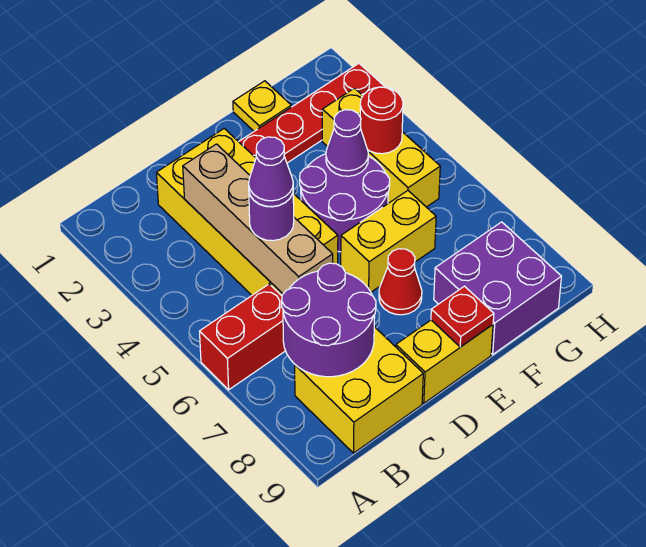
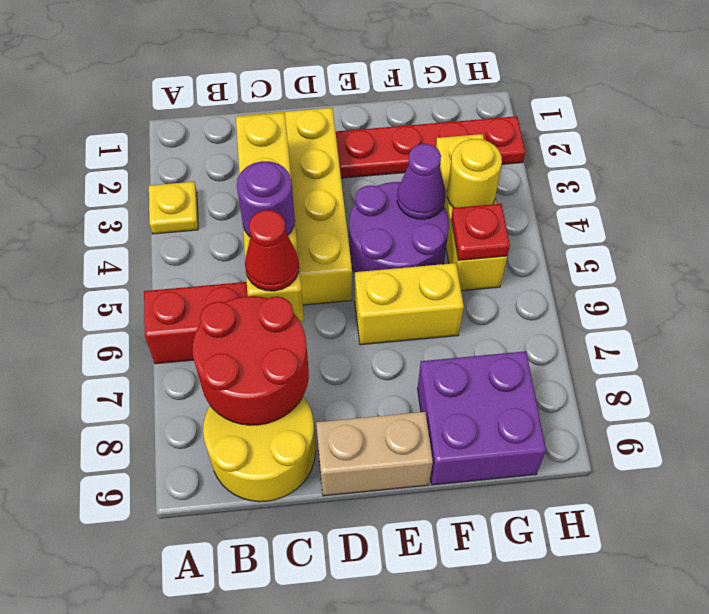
purple 2x2 round brick [282,263,376,377] -> red 2x2 round brick [192,296,309,425]
yellow 2x2 brick [295,327,423,453] -> yellow 2x2 round brick [203,397,316,502]
tan 1x4 brick [183,144,333,294] -> yellow 1x4 brick [236,113,304,321]
purple 1x1 cone [249,137,293,207] -> none
yellow 1x2 brick [396,320,493,403] -> tan 1x2 brick [316,412,433,496]
red 1x1 cone [379,249,422,315] -> red 1x1 cone moved to [245,210,299,291]
red 1x1 plate [431,286,494,347] -> red 1x1 plate moved to [451,204,510,260]
yellow 1x1 plate [233,81,291,131] -> yellow 1x1 plate moved to [149,182,198,234]
red 1x1 round brick [360,87,403,154] -> yellow 1x1 round brick [447,139,502,208]

